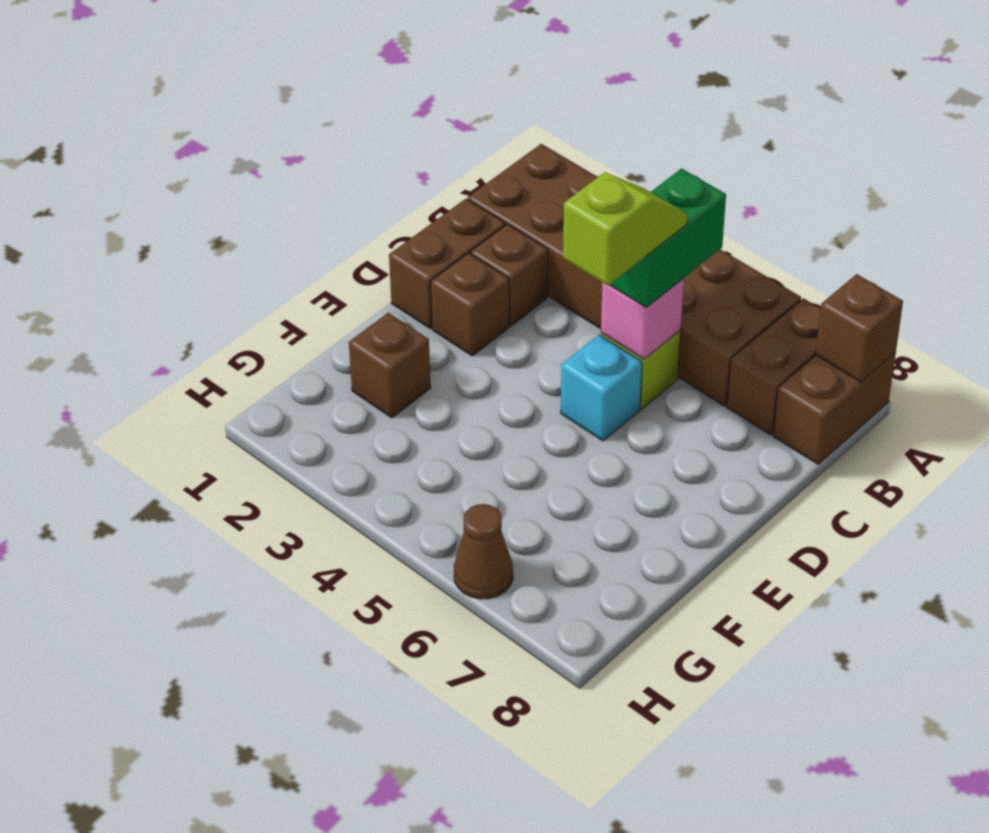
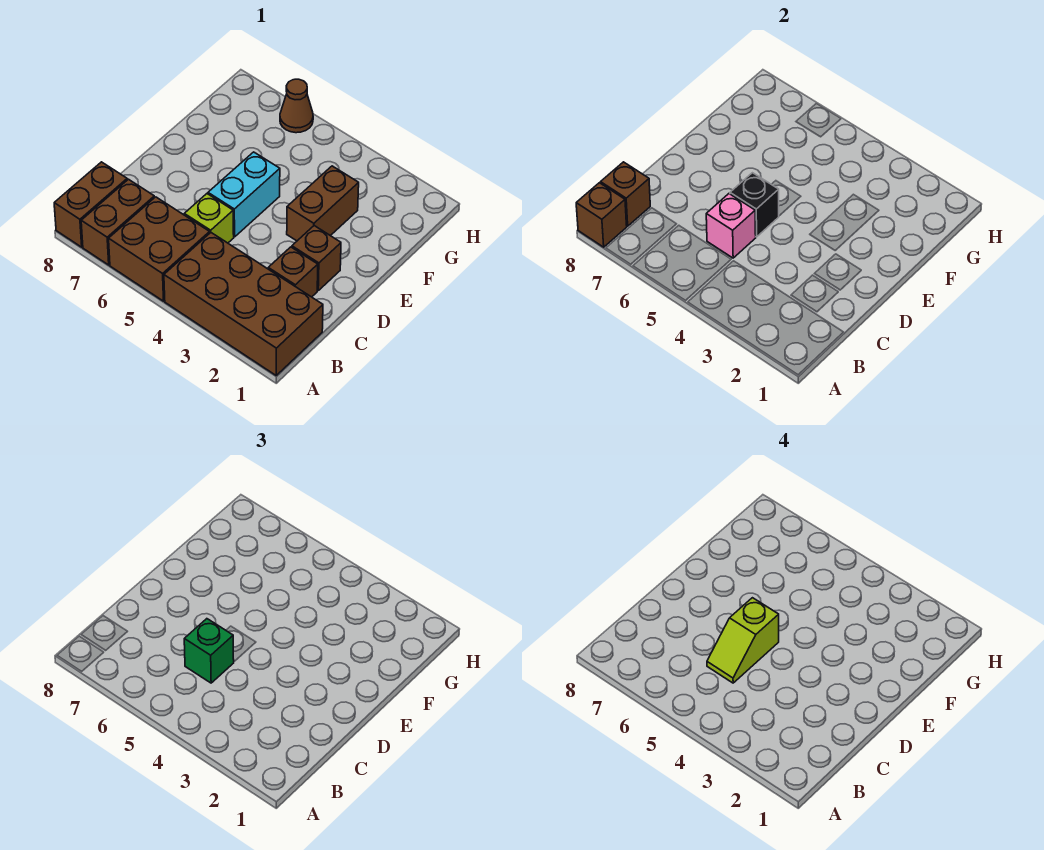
green 1x2 brick [610,169,726,307] -> green 1x1 brick [184,619,234,683]
brown 1x2 brick [389,199,505,329] -> brown 1x2 brick moved to [287,166,359,241]
cyan 1x1 brick [561,335,642,441] -> cyan 1x2 brick [208,152,280,237]
none -> black 1x1 brick [730,173,779,237]
brown 1x1 brick [349,313,431,418] -> brown 1x1 brick moved to [601,162,650,226]

